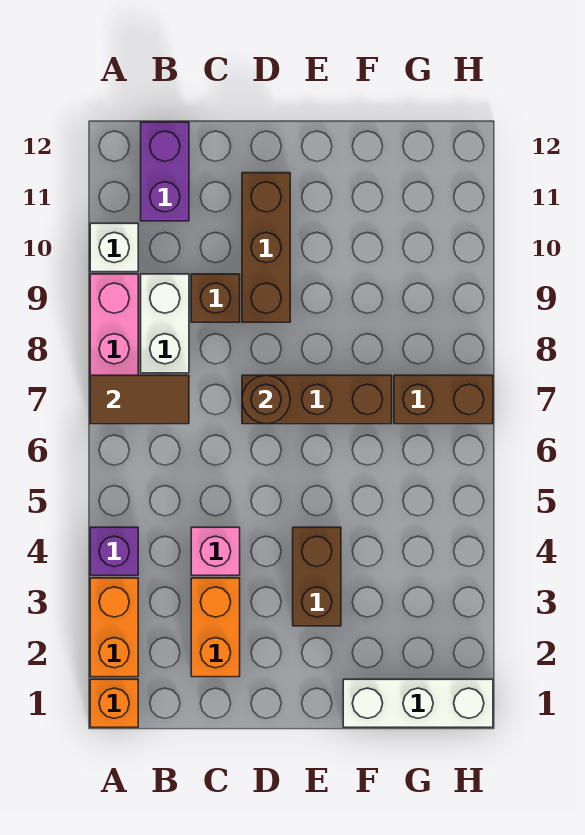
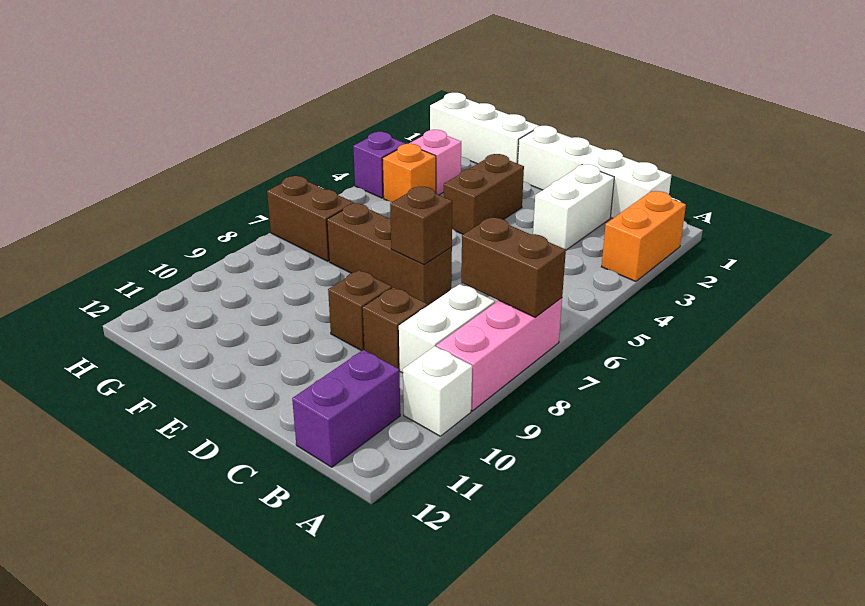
orange 1x1 brick [90,679,138,727] -> orange 1x1 brick moved to [382,144,436,202]
purple 1x1 brick [90,527,138,575] -> purple 1x1 brick moved to [353,132,406,198]
brown 1x2 tile [90,375,189,424] -> brown 1x2 brick [461,217,566,317]
none -> white 1x4 brick [518,126,671,218]
orange 1x2 brick [191,578,240,677] -> white 1x2 brick [533,164,614,250]
pink 1x1 brick [191,527,240,575] -> pink 1x1 brick moved to [409,130,461,195]
brown 1x1 round brick [242,375,290,424] -> brown 1x1 brick [390,187,452,265]
brown 1x3 brick [242,173,290,322] -> brown 1x1 brick [328,270,392,351]

